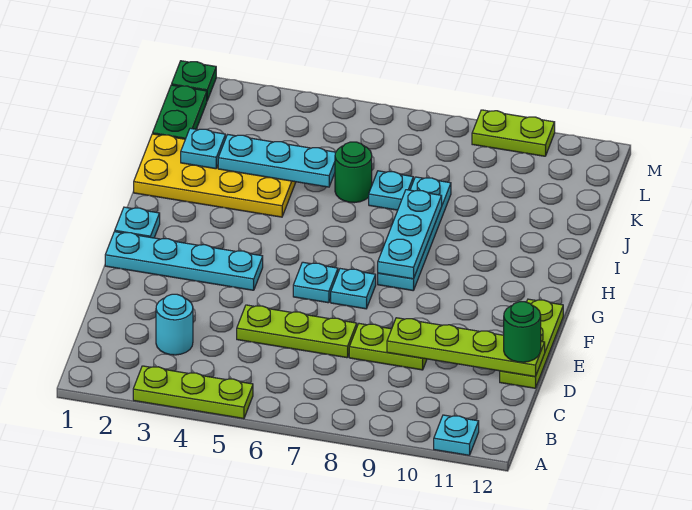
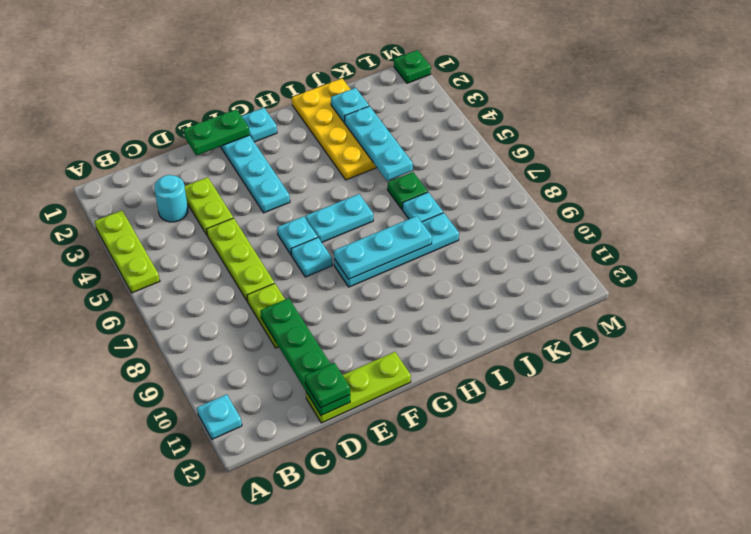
lime 1x4 plate [387,318,545,377] -> green 1x4 plate [260,298,350,415]
green 1x1 round brick [504,302,541,362] -> green 1x1 plate [305,363,350,408]
none -> cyan 1x2 plate [305,194,373,242]
green 1x1 round brick [335,142,372,203] -> green 1x1 plate [388,172,428,209]
green 1x2 plate [153,85,207,139] -> green 1x2 plate moved to [183,109,250,155]
lime 1x2 plate [472,110,555,156] -> lime 1x2 plate moved to [185,177,233,235]

